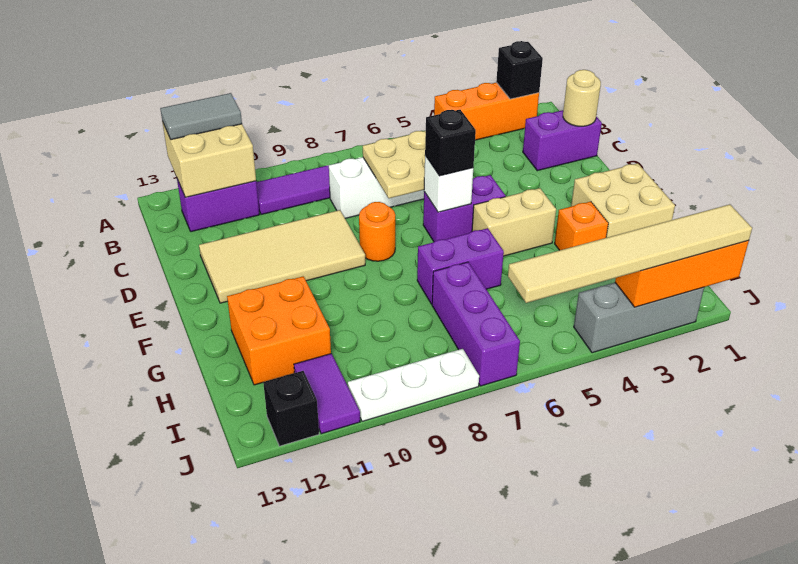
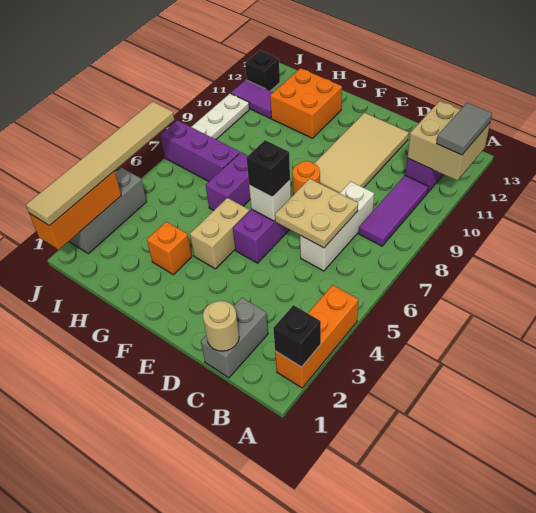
purple 1x2 brick [523,110,602,171] -> grey 1x2 brick [201,297,268,378]
tan 2x2 brick [571,163,675,238] -> none

